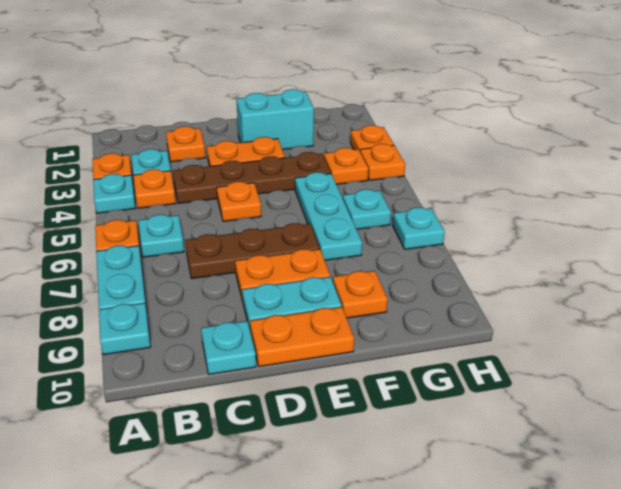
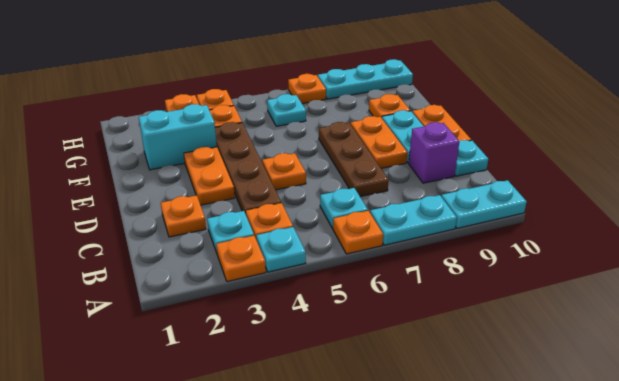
cyan 1x1 plate [99,303,151,355] -> cyan 1x2 plate [441,180,527,228]
none -> purple 1x1 brick [409,122,459,183]
cyan 1x2 brick [237,89,314,149] -> cyan 1x2 brick turned to [139,104,217,170]
cyan 1x3 plate [295,172,362,260] -> cyan 1x3 plate moved to [318,59,413,99]
cyan 1x1 plate [393,207,445,249] -> orange 1x1 plate [288,74,326,104]

